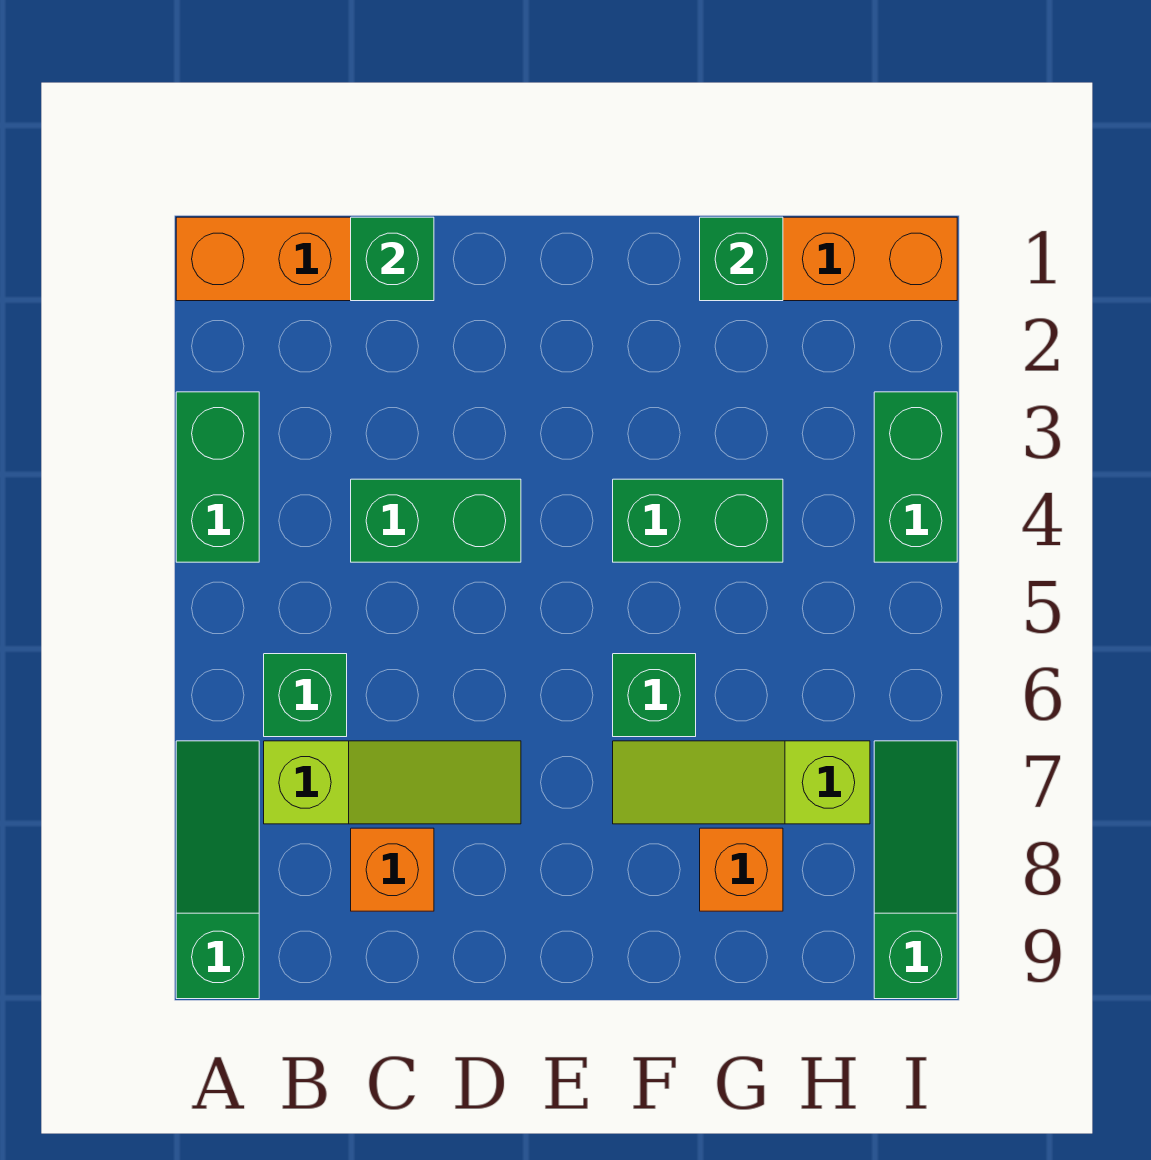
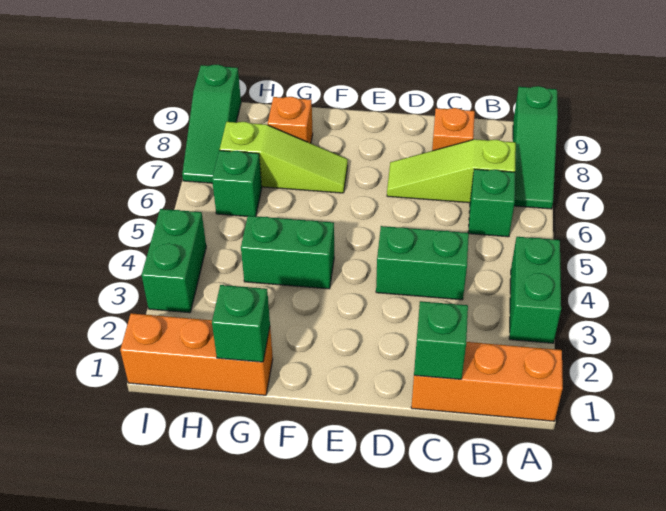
green 1x1 brick [613,654,696,737] -> green 1x1 brick moved to [212,150,262,216]

